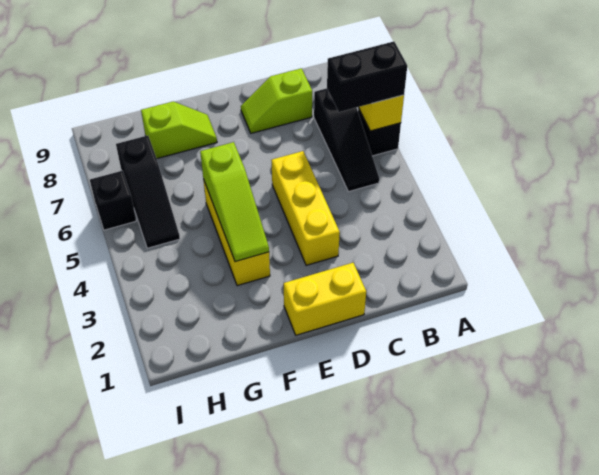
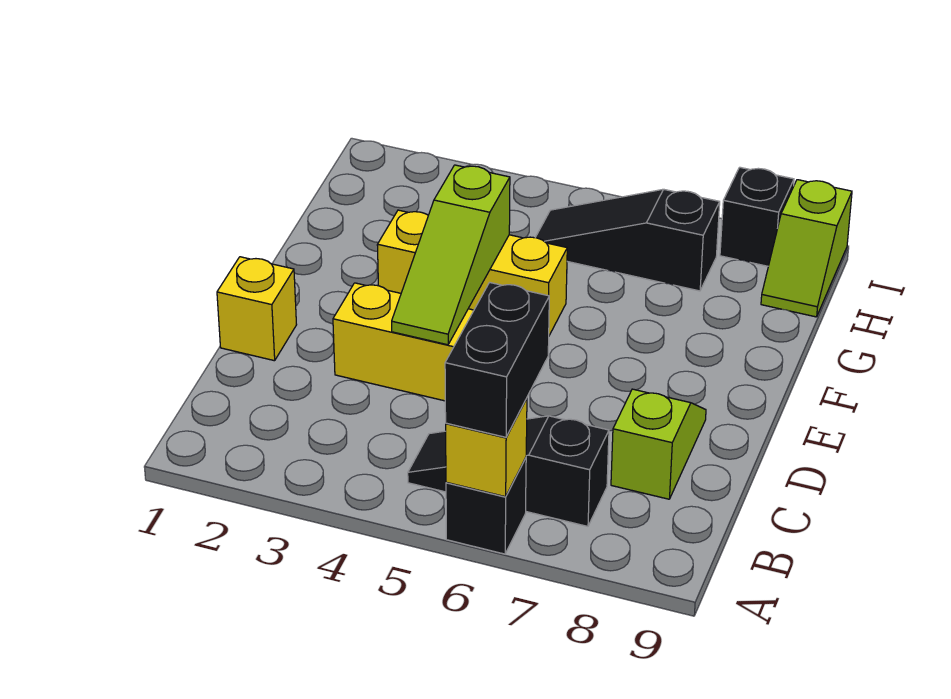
yellow 1x2 brick [284,262,366,335] -> yellow 1x1 brick [217,257,297,361]
lime 1x3 slope [200,142,269,262] -> lime 1x3 slope turned to [392,165,510,345]
lime 1x2 slope [141,102,217,159] -> lime 1x2 slope moved to [761,180,852,317]
black 1x1 brick [90,171,136,230] -> black 1x1 brick moved to [720,167,794,266]

